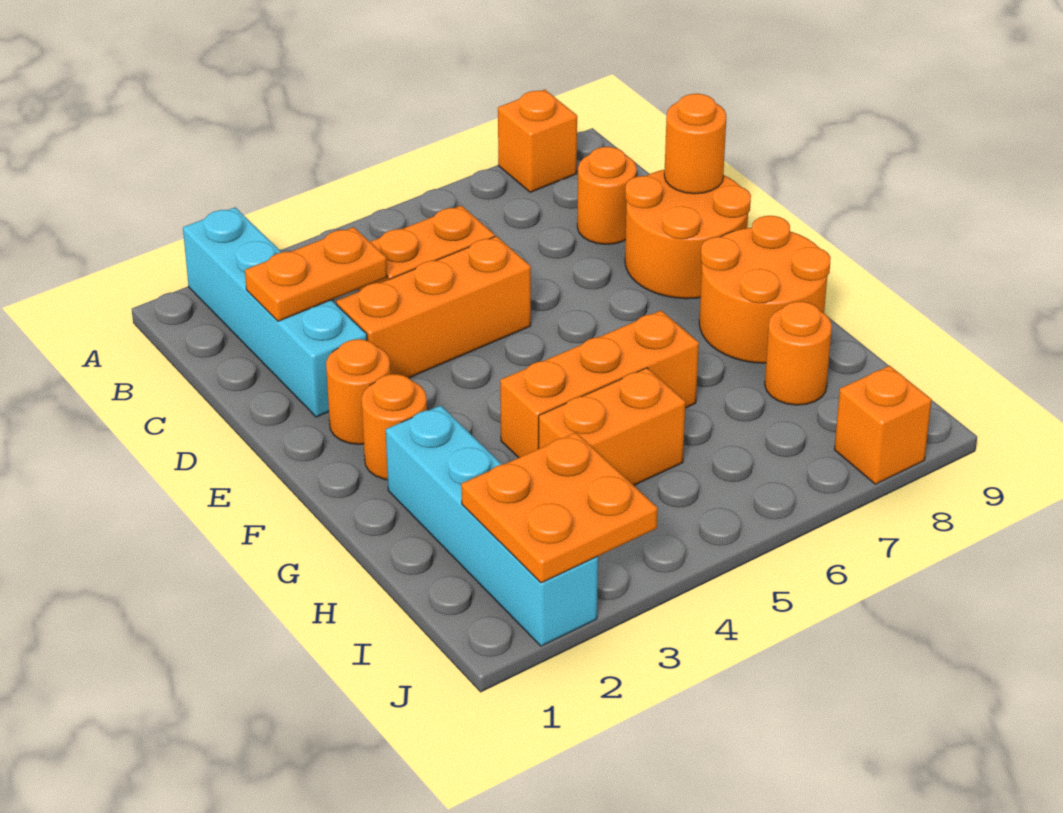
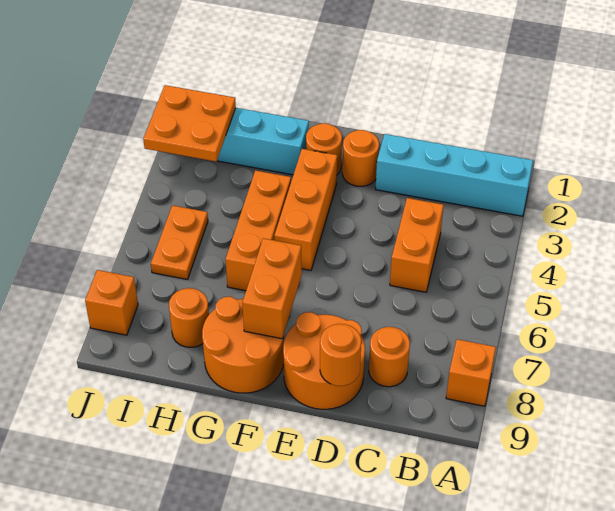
orange 1x2 plate [245,227,387,321] -> orange 1x2 plate moved to [151,205,208,279]
orange 1x3 brick [336,236,531,378] -> orange 1x3 brick moved to [274,149,337,270]
orange 1x2 brick [539,368,686,485] -> orange 1x2 brick moved to [242,238,302,339]

